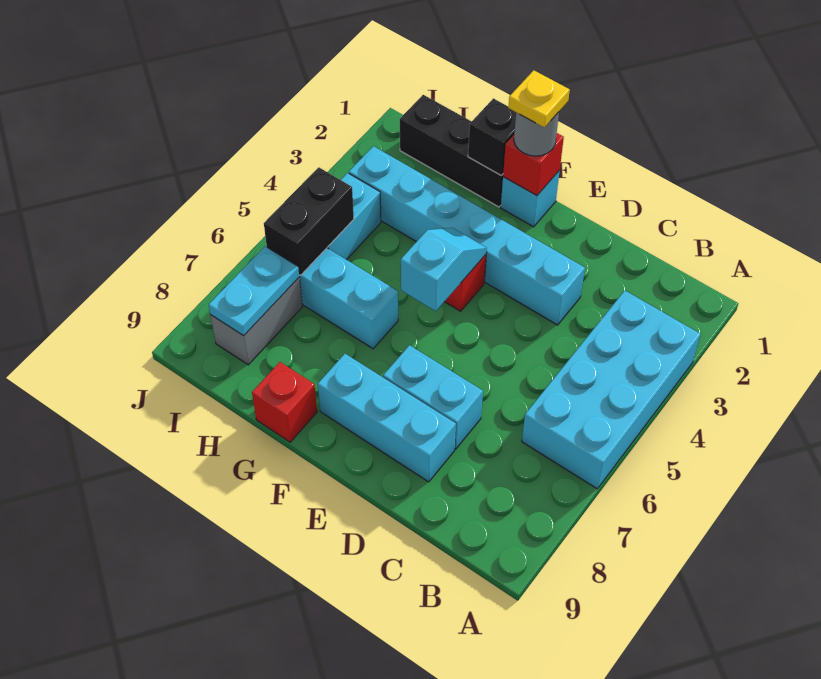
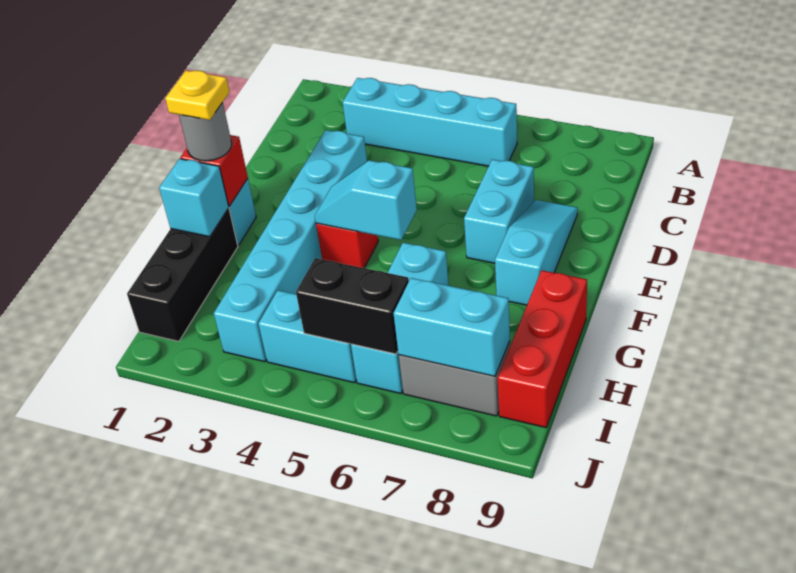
cyan 2x4 brick [522,291,700,489] -> cyan 1x4 brick [342,78,517,166]
cyan 1x3 brick [318,354,456,482] -> cyan 1x3 slope [495,200,578,305]
black 1x1 brick [468,98,516,176] -> cyan 1x1 brick [159,159,229,237]
red 1x1 brick [252,362,317,442] -> red 1x3 brick [498,270,587,428]
cyan 1x2 plate [209,246,299,336] -> cyan 1x2 brick [393,278,510,376]

